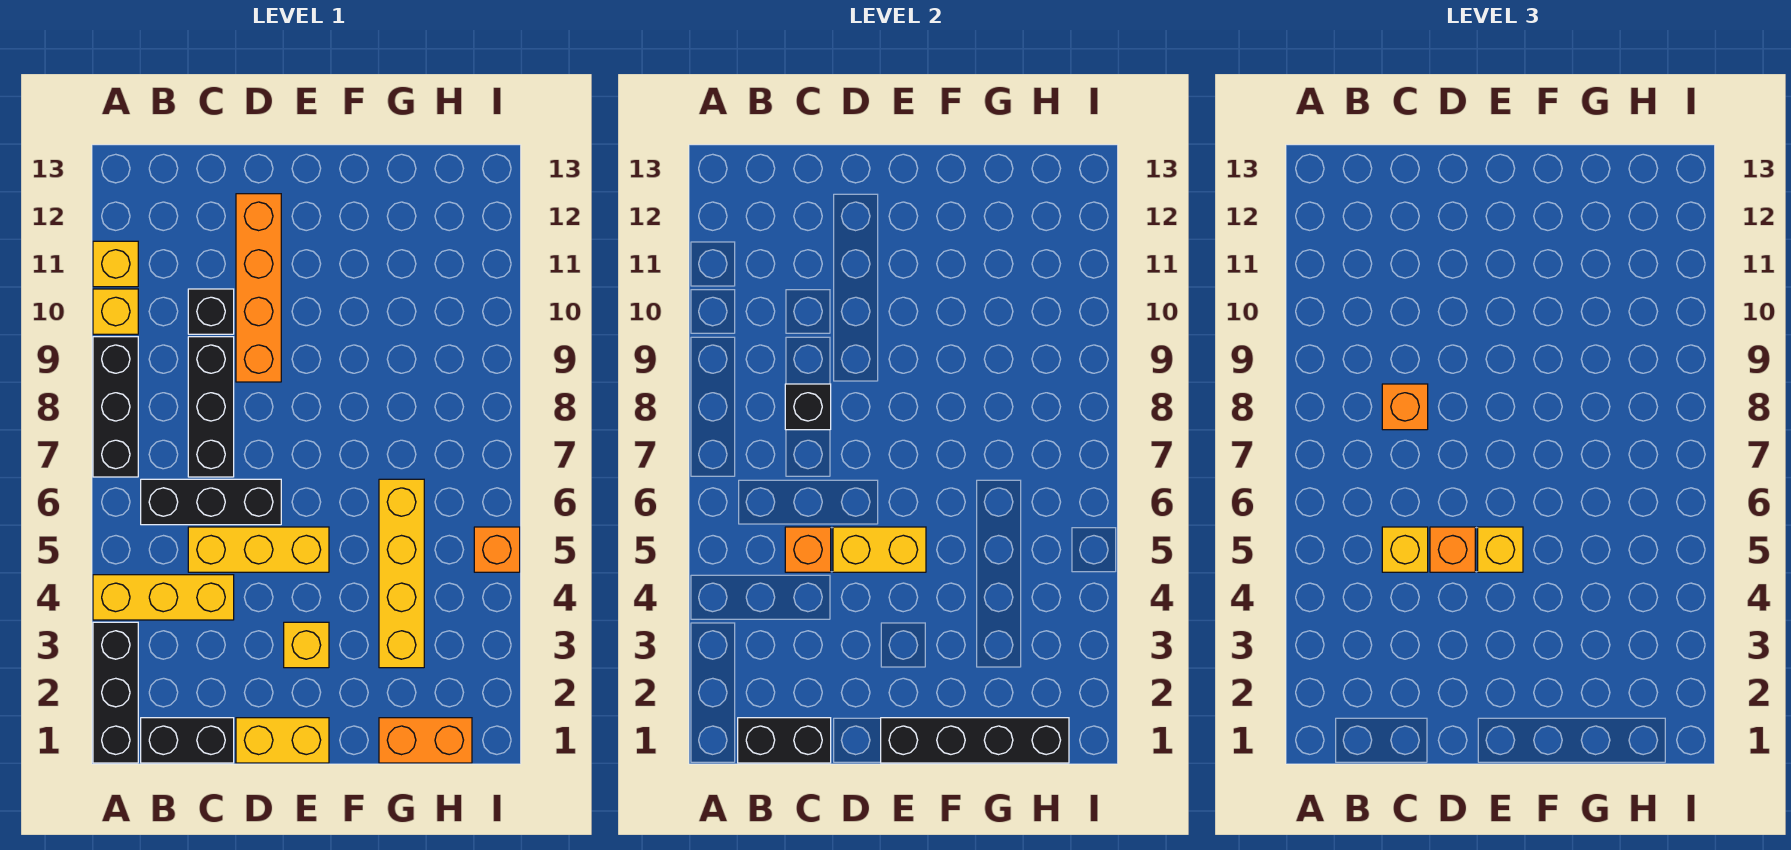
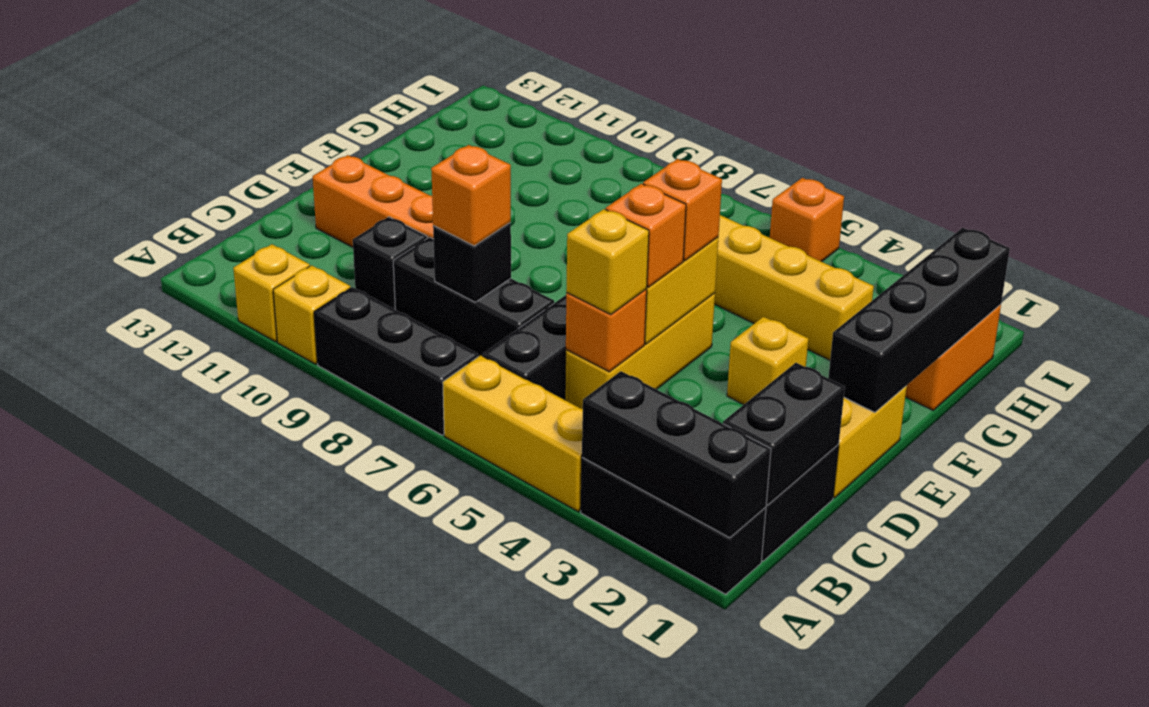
none -> black 1x3 brick [582,371,771,538]
yellow 1x3 brick [93,575,234,620] -> yellow 1x3 brick turned to [443,355,583,512]
yellow 1x1 brick [1478,527,1523,572] -> orange 1x1 brick [643,159,722,261]

